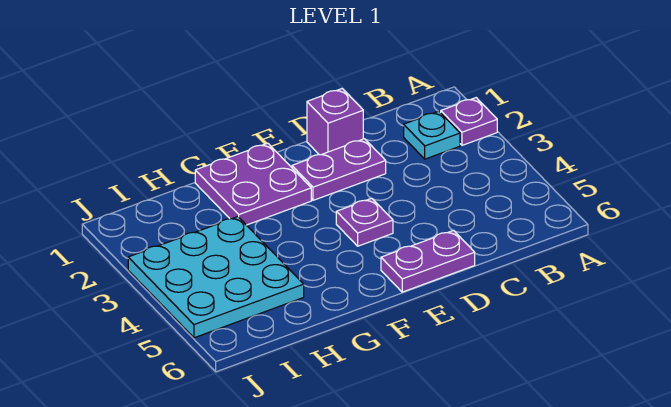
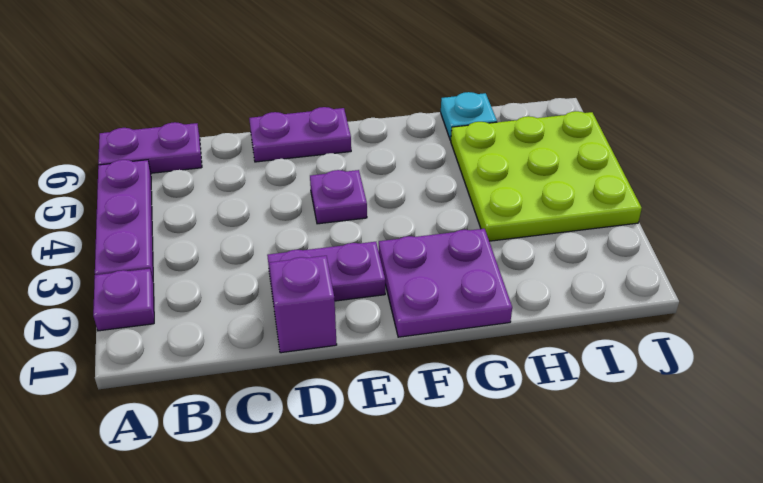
none -> purple 1x3 plate [95,160,153,279]
none -> purple 1x2 plate [98,122,202,173]
cyan 1x1 plate [404,111,460,159] -> cyan 1x1 plate moved to [441,92,497,141]
cyan 3x3 plate [128,217,304,338] -> lime 3x3 plate [451,111,642,241]

